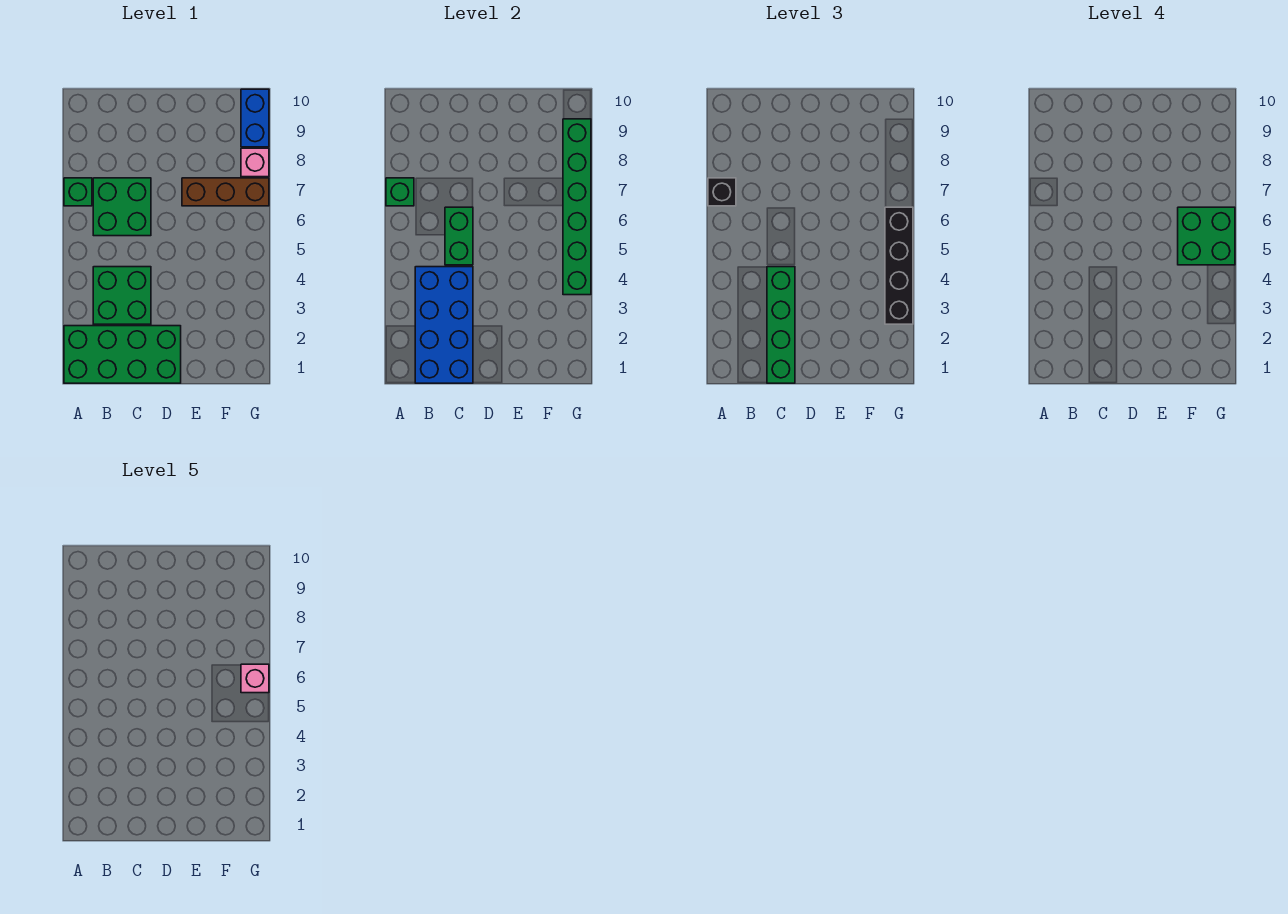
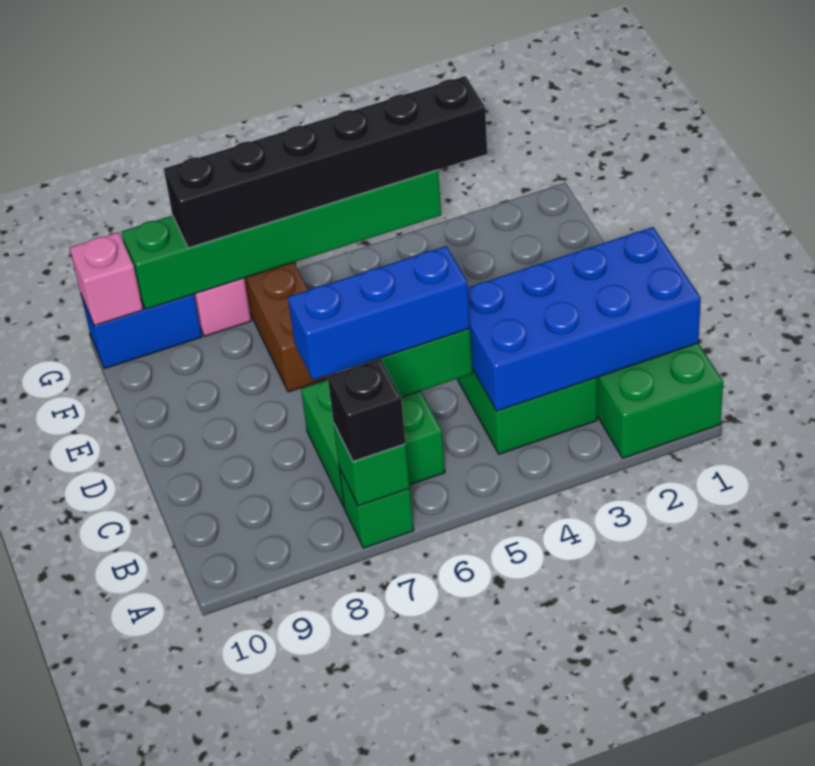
green 1x4 brick [767,267,795,383] -> none
none -> blue 1x3 brick [288,246,470,380]
green 2x2 brick [1178,207,1235,265] -> none
black 1x4 brick [885,207,913,324] -> black 1x6 brick [164,76,487,248]
pink 1x1 brick [241,664,269,693] -> pink 1x1 brick moved to [70,232,143,326]

